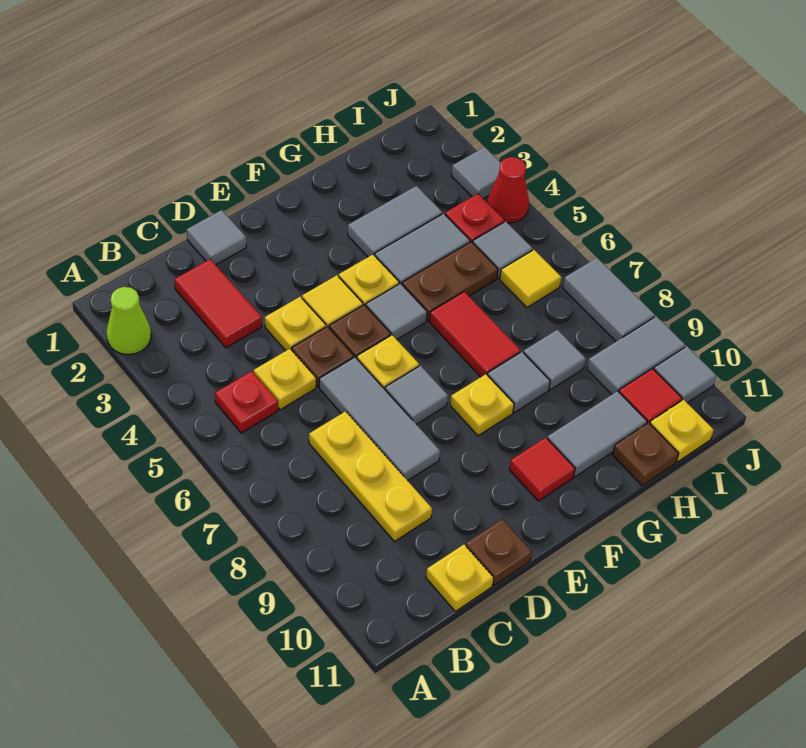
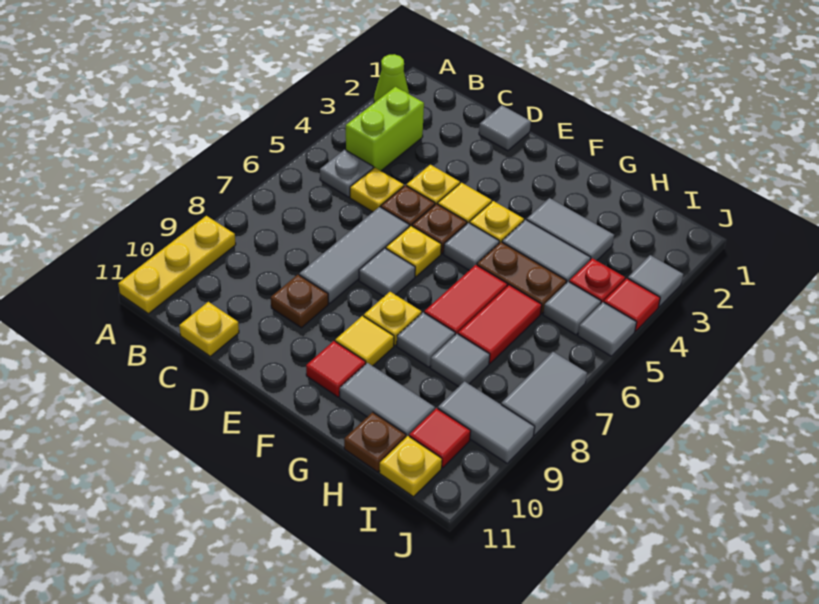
none -> lime 1x2 brick [346,87,424,171]
red 1x1 plate [215,371,278,433] -> grey 1x1 plate [320,150,373,197]
red 1x2 tile [174,259,262,348] -> red 1x2 tile moved to [458,285,542,363]
yellow 1x3 plate [309,411,432,541] -> yellow 1x3 plate moved to [118,216,236,314]
brown 1x1 plate [466,519,532,585] -> brown 1x1 plate moved to [271,275,328,328]
yellow 1x1 tile [500,250,561,307] -> yellow 1x1 tile moved to [335,316,394,366]
red 1x1 cone [487,157,529,223] -> red 1x1 tile [604,279,660,331]
grey 1x1 tile [654,346,716,403] -> grey 1x1 tile moved to [578,302,637,356]

